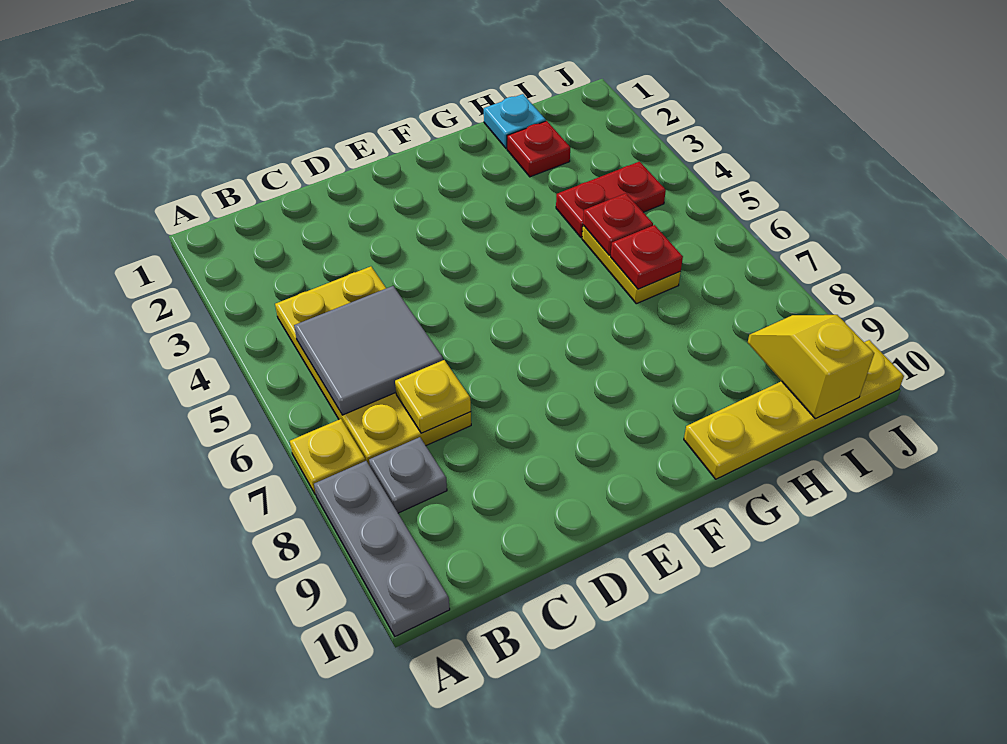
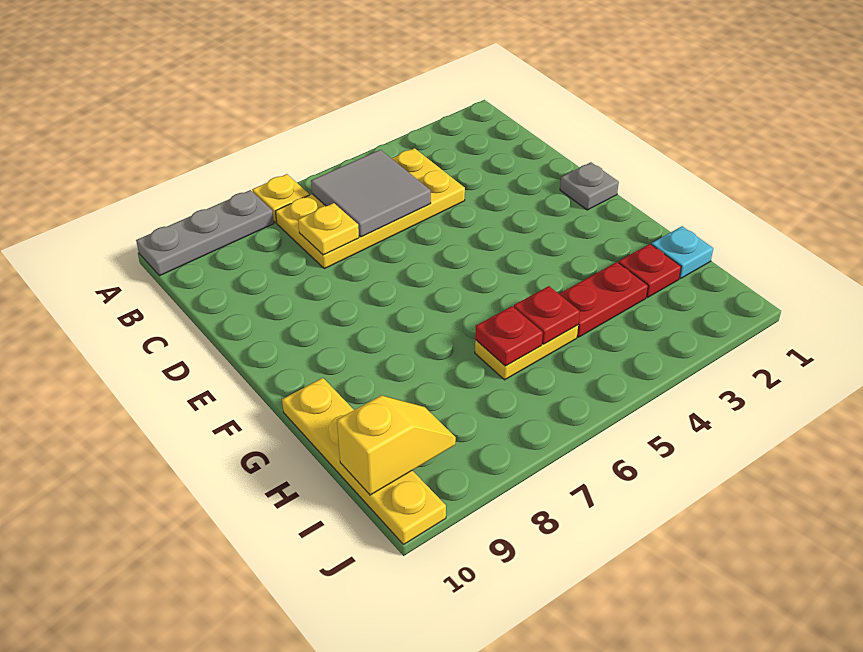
grey 1x1 plate [369,437,447,513] -> grey 1x1 plate moved to [560,162,619,210]
red 1x2 plate [556,162,666,237] -> red 1x2 plate turned to [560,262,648,337]

